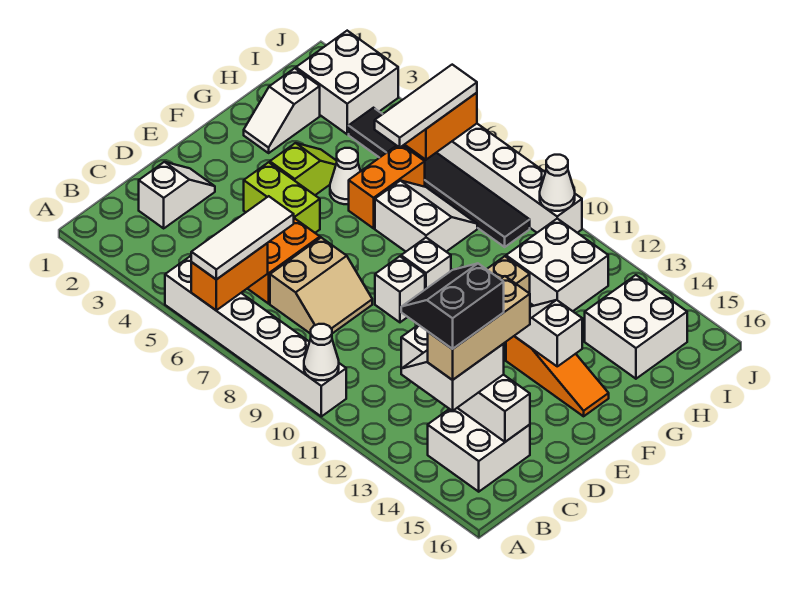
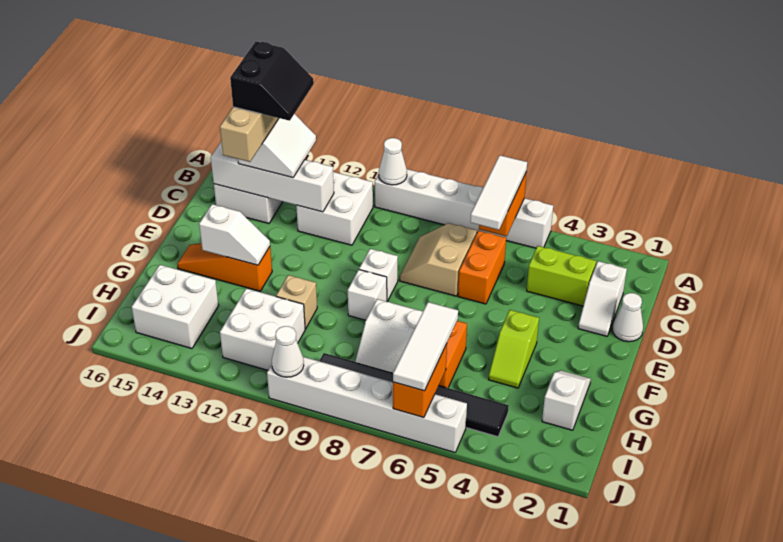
lime 1x2 brick [244,162,320,233] -> lime 1x2 brick moved to [527,246,596,306]
white 1x1 cone [330,148,360,204] -> white 1x1 cone moved to [612,293,643,342]
white 2x2 brick [296,31,398,134] -> white 2x2 brick moved to [296,172,373,245]

